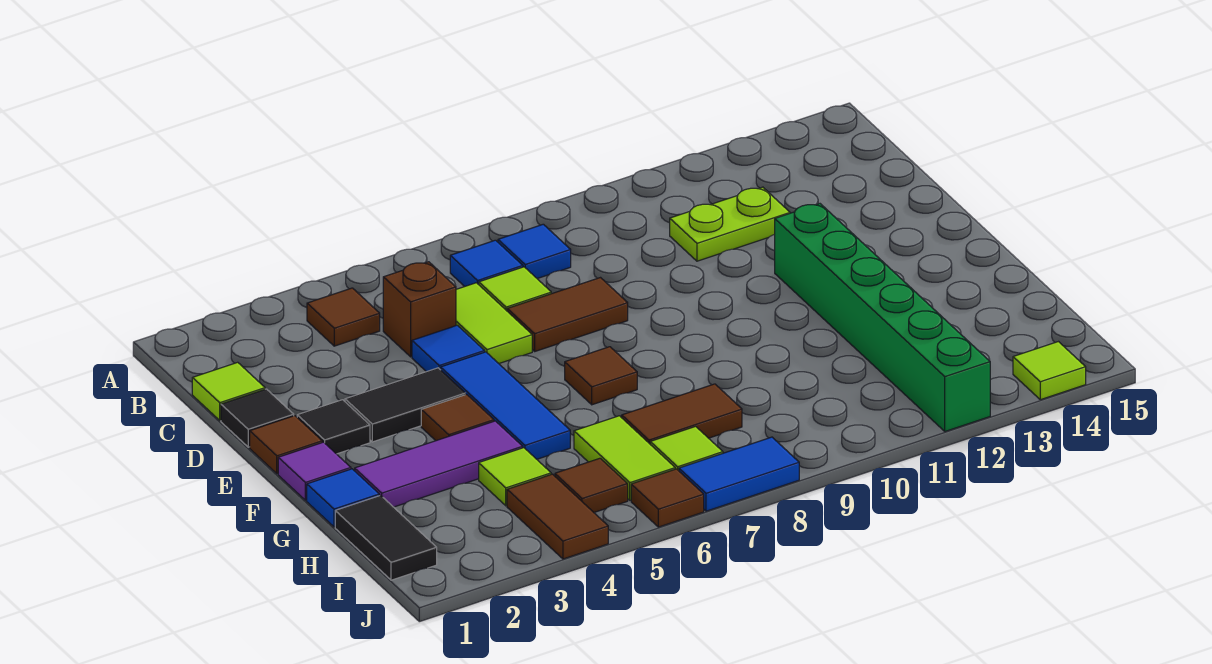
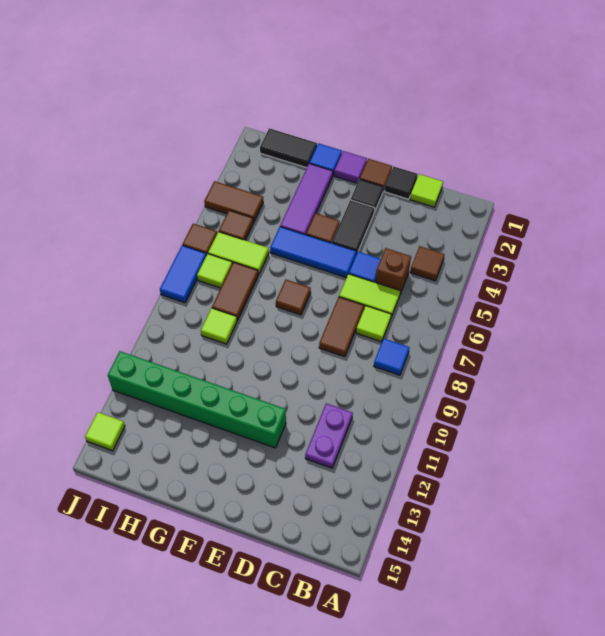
blue 1x1 tile [450,240,523,287] -> none
lime 1x2 plate [670,187,790,261] -> purple 1x2 plate [305,403,353,468]
lime 1x1 tile [479,448,551,506] -> lime 1x1 tile moved to [201,308,237,344]

